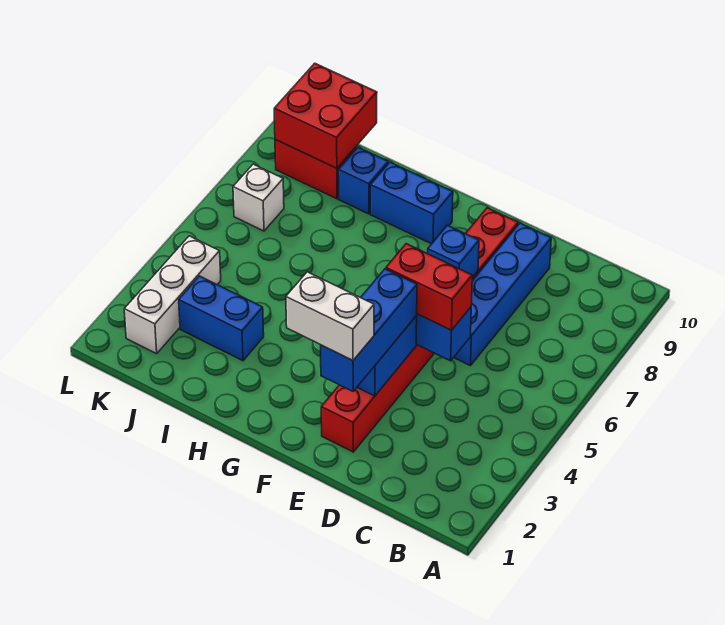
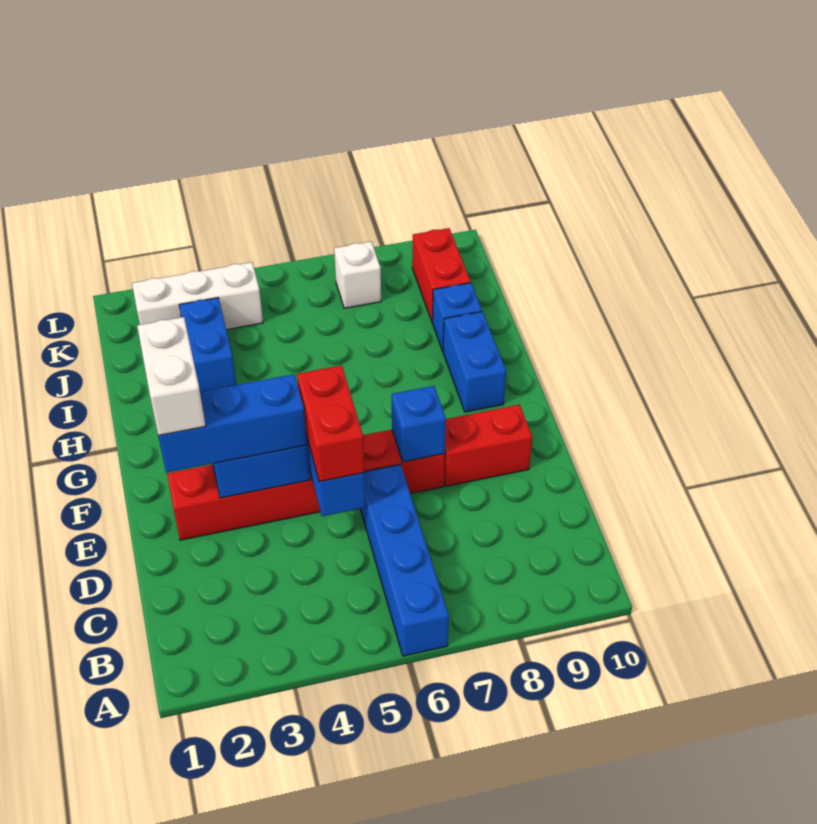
blue 1x4 brick [454,223,551,366] -> blue 1x4 brick turned to [361,464,449,656]
red 2x2 brick [274,63,377,168] -> none

